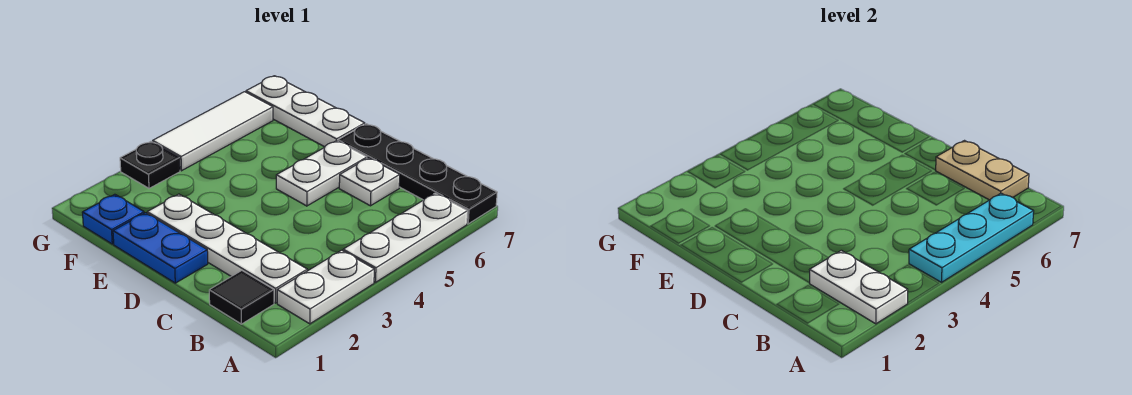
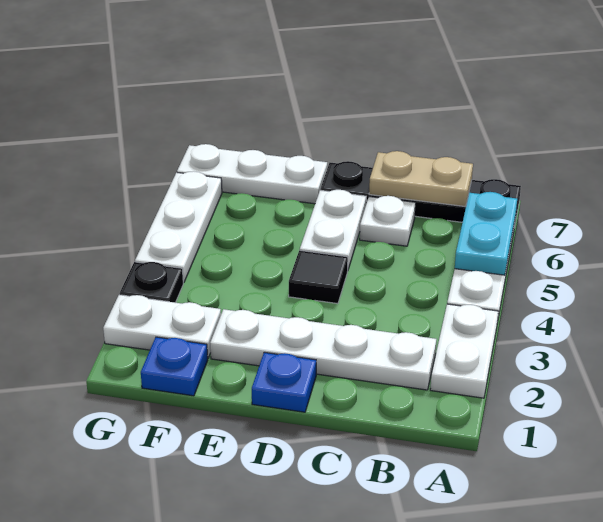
white 1x2 plate [810,250,908,324] -> white 1x2 plate moved to [103,295,221,358]
cyan 1x3 plate [909,193,1034,282] -> cyan 1x2 plate [455,192,517,275]
black 1x1 tile [209,271,274,324] -> black 1x1 tile moved to [289,250,348,304]
blue 1x2 plate [113,213,208,283] -> blue 1x1 plate [252,352,316,412]
white 1x3 tile [153,92,273,171] -> white 1x3 plate [135,171,222,283]

